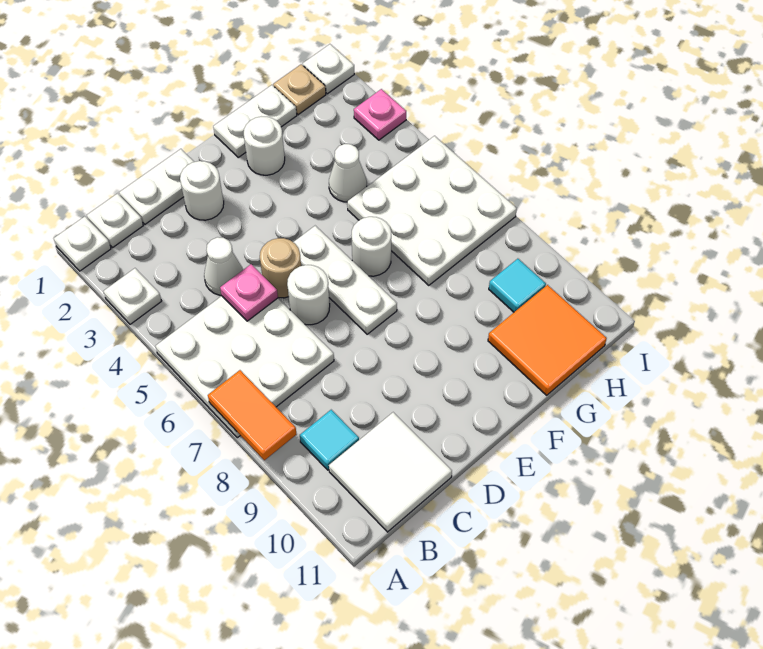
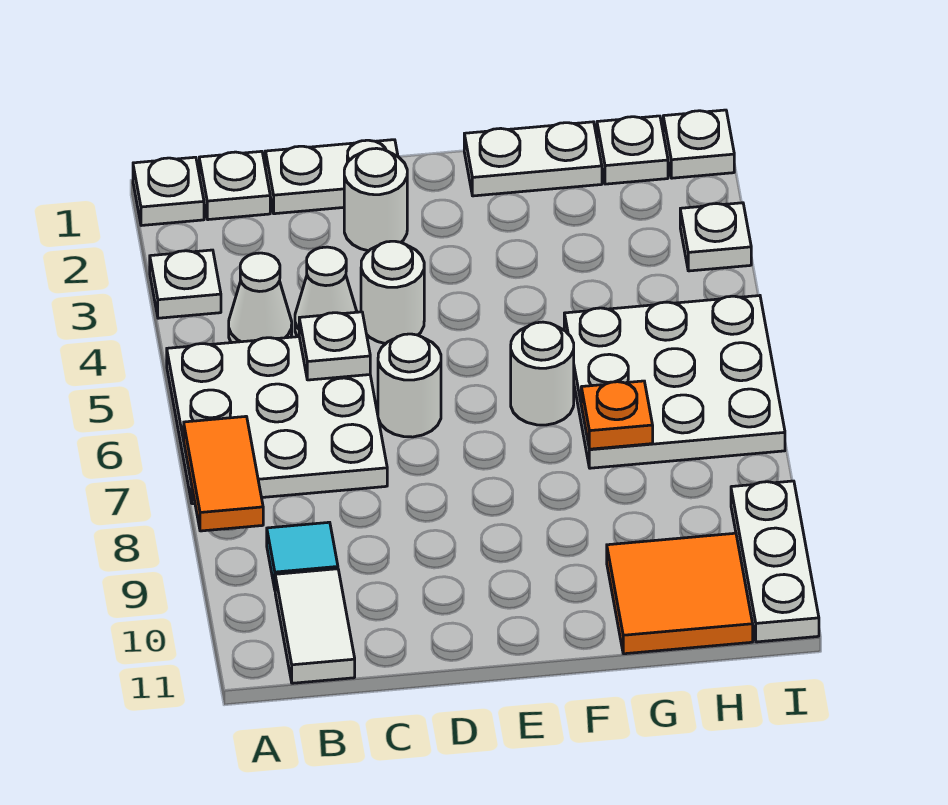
white 2x2 tile [329,412,452,532] -> white 1x2 tile [275,569,355,683]
pink 1x1 plate [220,264,278,321] -> white 1x1 plate [299,312,370,380]
tan 1x1 round brick [260,238,301,298] -> none
white 1x3 plate [294,226,397,334] -> white 1x3 plate moved to [731,481,819,642]
white 1x1 round brick [244,117,285,175] -> white 1x1 round brick moved to [361,241,424,344]
white 1x1 cone [329,144,367,202] -> white 1x1 cone moved to [229,253,292,343]
none -> orange 1x1 plate [581,381,653,449]
tan 1x1 plate [273,64,326,115] -> white 1x1 plate [597,116,668,184]
cyan 1x1 tile [489,259,546,312] -> none
pink 1x1 plate [354,89,406,140] -> white 1x1 plate [680,203,751,271]

